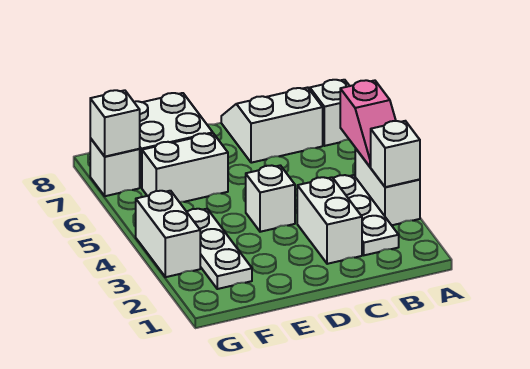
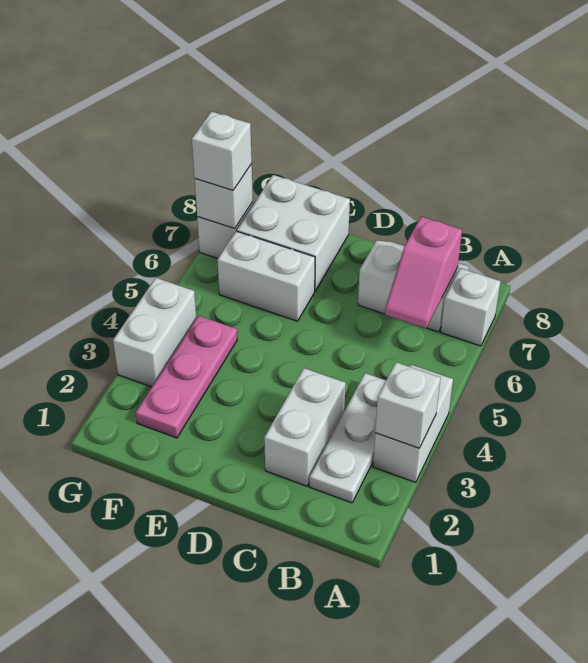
pink 1x2 slope [340,80,396,167] -> pink 1x2 slope moved to [385,217,462,328]
white 1x1 brick [246,165,295,232] -> white 1x1 brick moved to [192,112,252,190]
white 1x3 plate [187,209,252,289] -> pink 1x3 plate [136,316,237,438]

